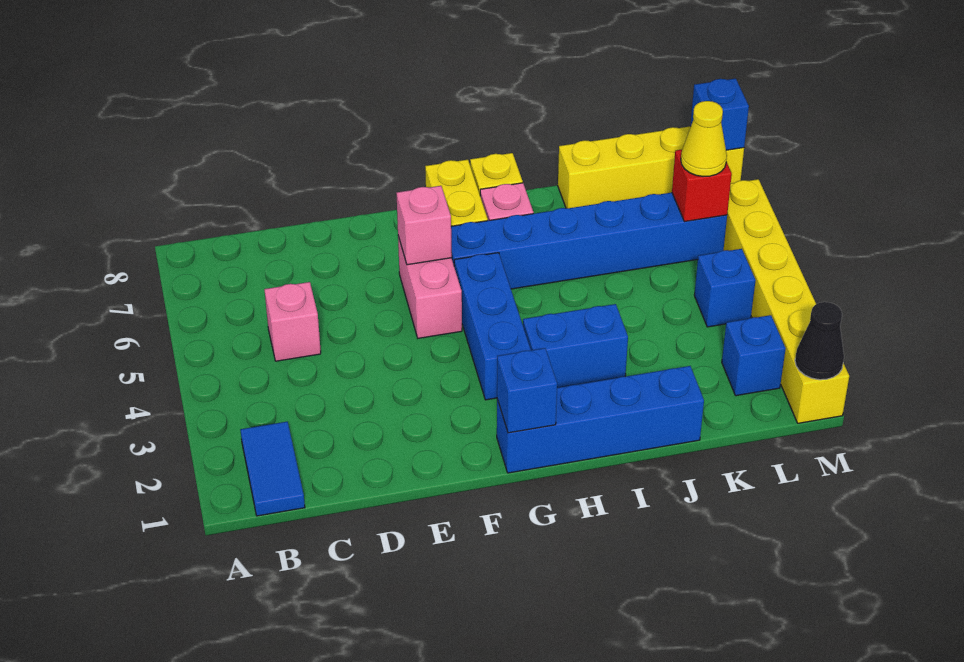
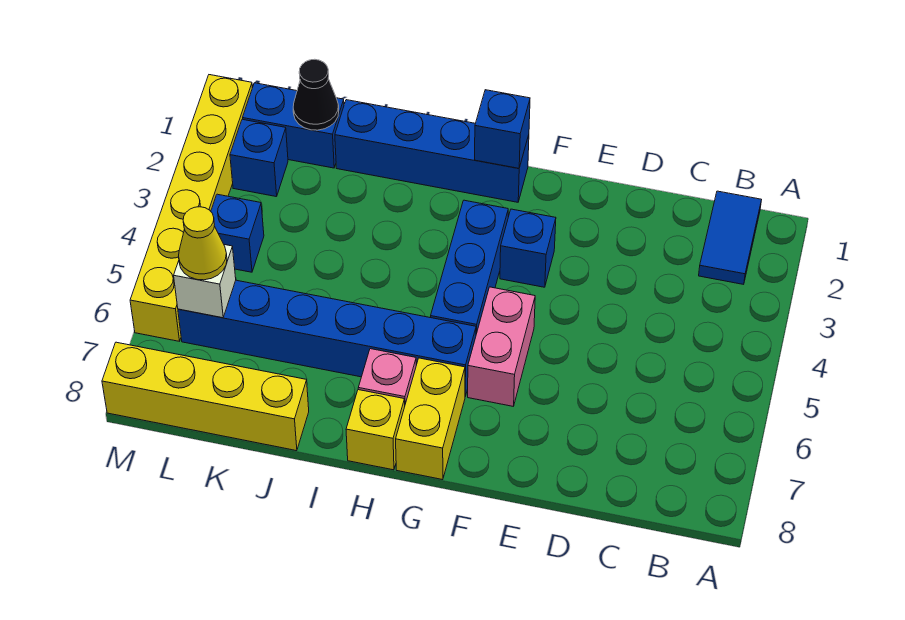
pink 1x1 brick [264,282,321,361] -> none
pink 1x1 brick [396,186,452,265] -> none
blue 1x2 brick [523,304,628,388] -> blue 1x2 brick moved to [243,83,344,168]
red 1x1 brick [672,150,732,222] -> white 1x1 brick [174,245,236,318]
black 1x1 cone [795,302,844,380] -> black 1x1 cone moved to [293,59,339,130]
blue 1x1 brick [690,78,749,150] -> blue 1x1 brick moved to [500,209,556,287]

